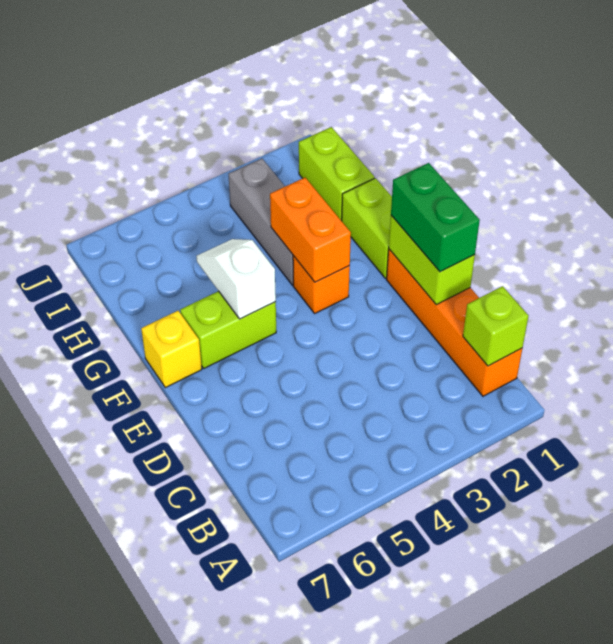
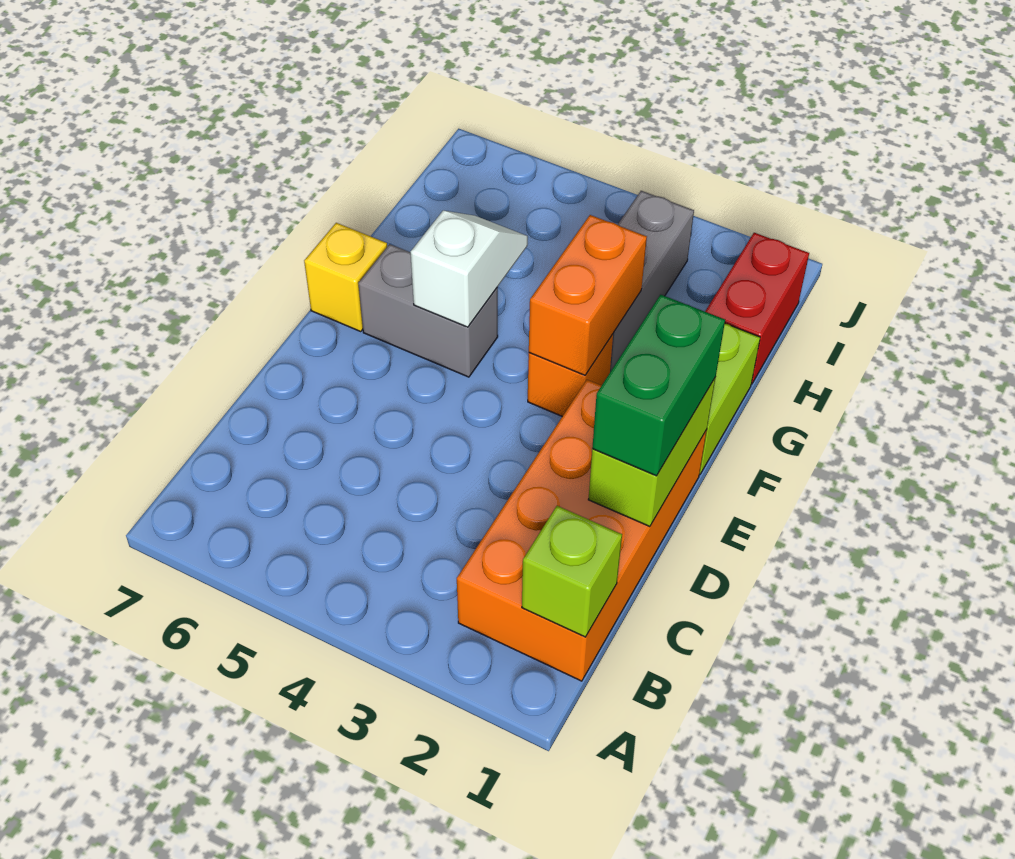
orange 1x4 brick [387,249,522,396] -> orange 2x4 brick [457,380,707,681]
lime 1x2 brick [180,291,276,368] -> grey 1x2 brick [358,244,498,377]
lime 1x2 brick [299,127,375,221] -> red 1x2 brick [705,233,809,384]

